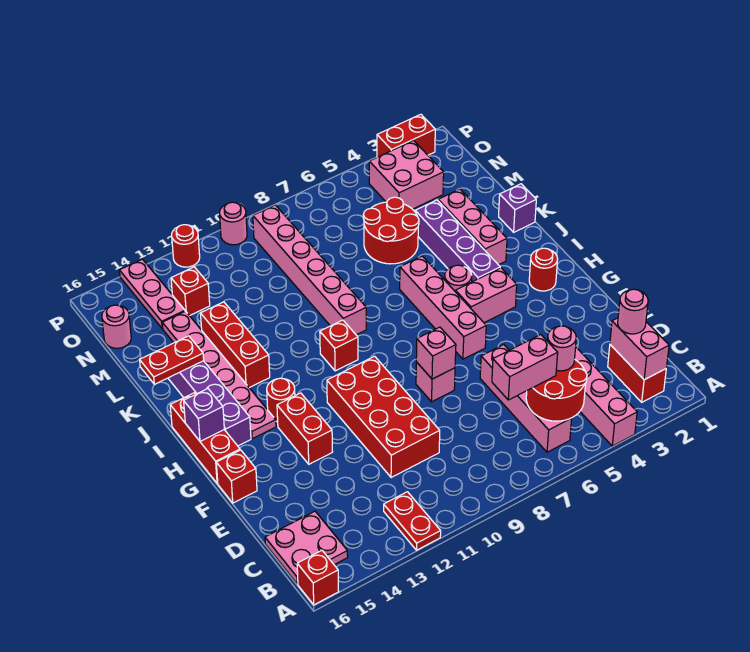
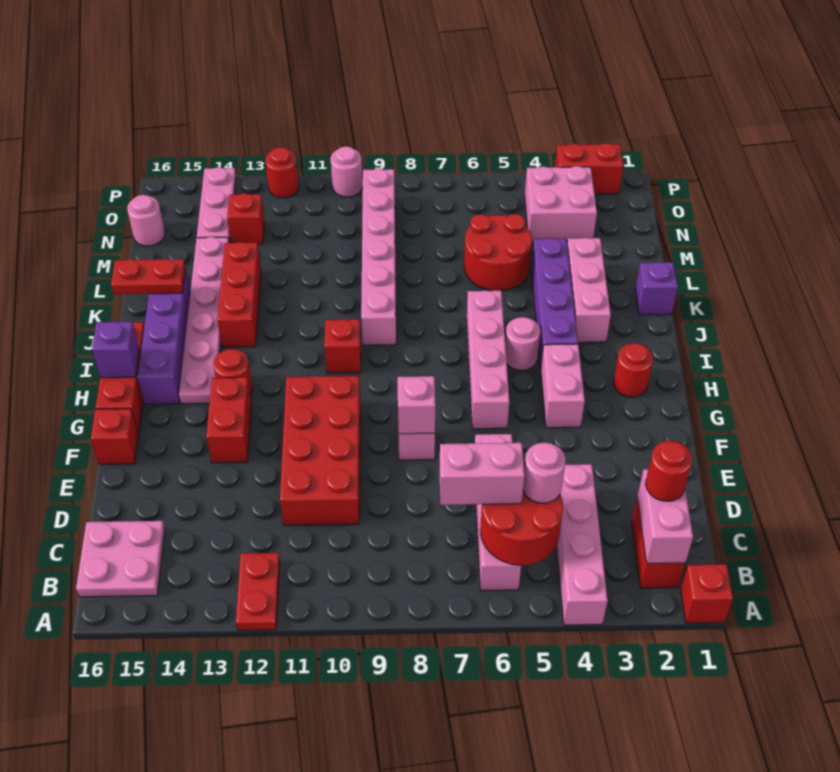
red 1x1 brick [297,550,339,605] -> red 1x1 brick moved to [681,564,733,623]
pink 1x1 round brick [618,289,648,334] -> red 1x1 round brick [646,441,692,501]
pink 1x2 brick [455,268,517,323] -> pink 1x2 brick turned to [541,344,585,428]

